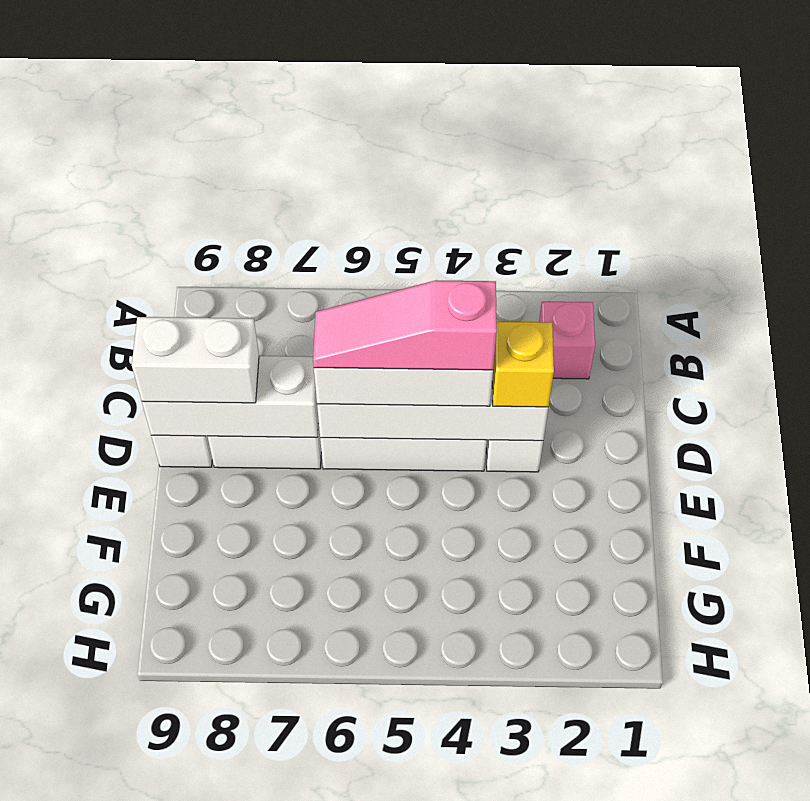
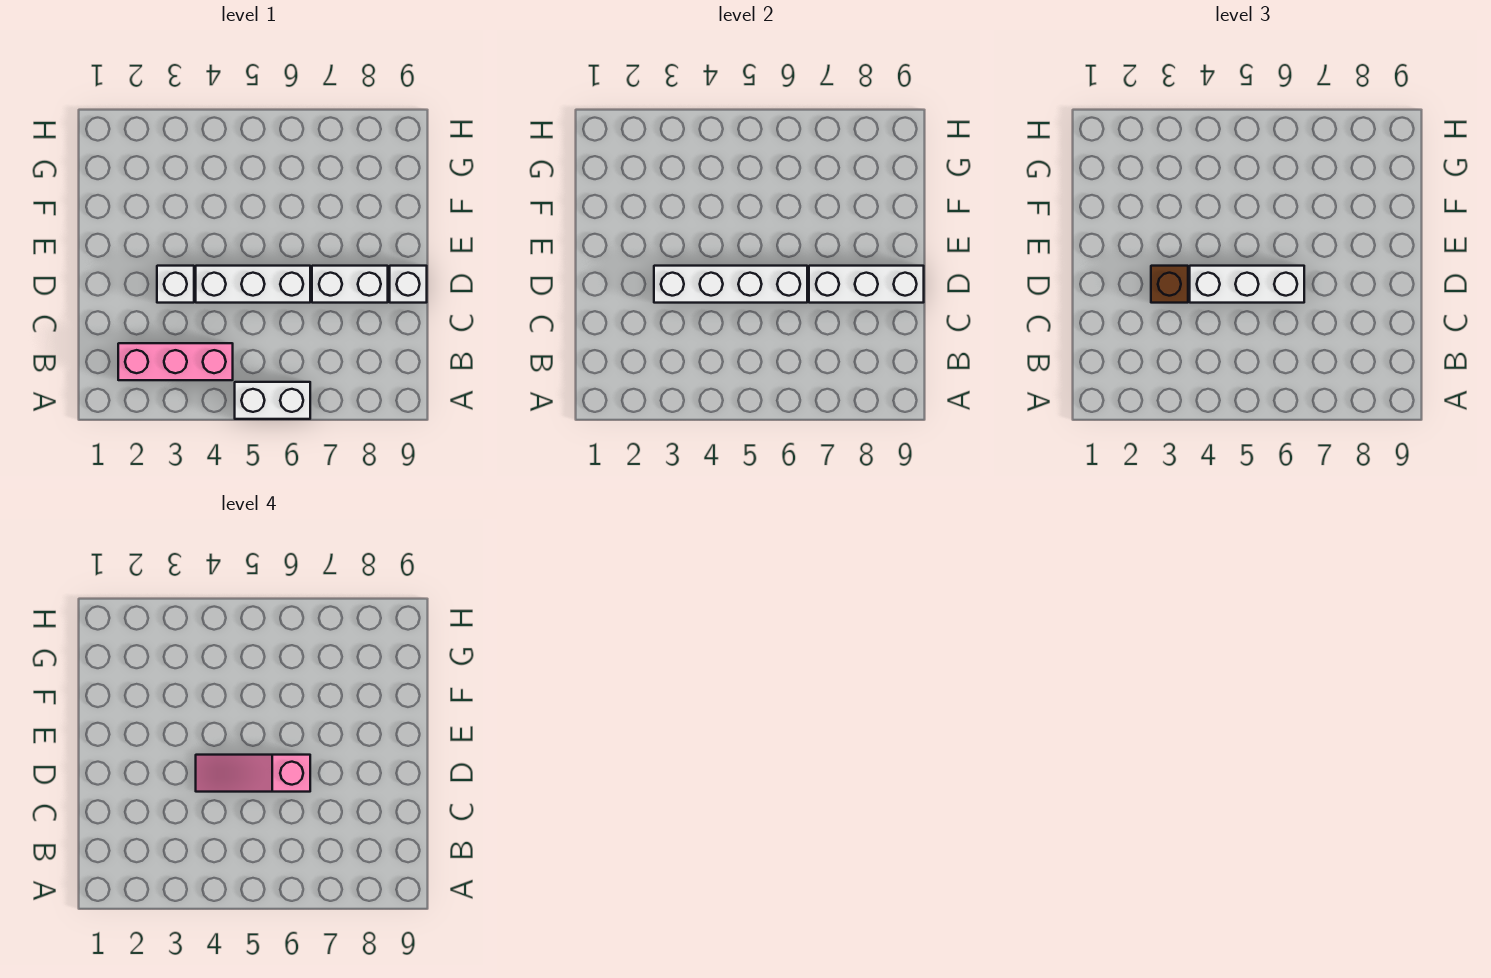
pink 1x1 brick [539,302,595,379] -> pink 1x3 brick [118,343,233,380]
yellow 1x1 brick [492,322,554,407] -> brown 1x1 brick [1151,266,1188,303]
pink 1x3 slope [313,280,497,370] -> pink 1x3 slope turned to [196,755,310,792]
white 1x2 brick [132,317,259,403] -> white 1x2 brick moved to [235,382,310,419]

